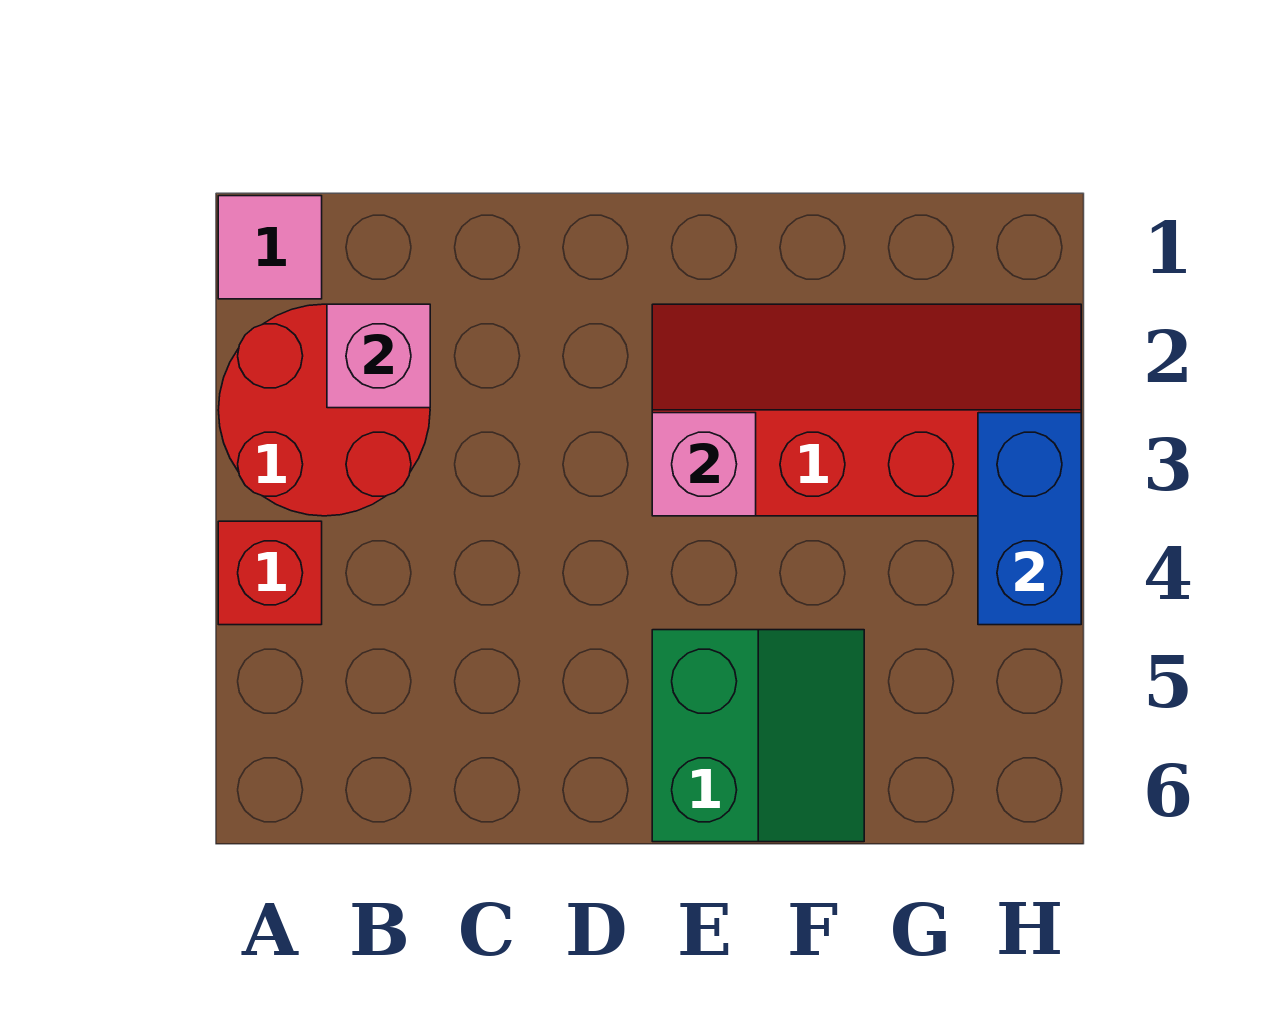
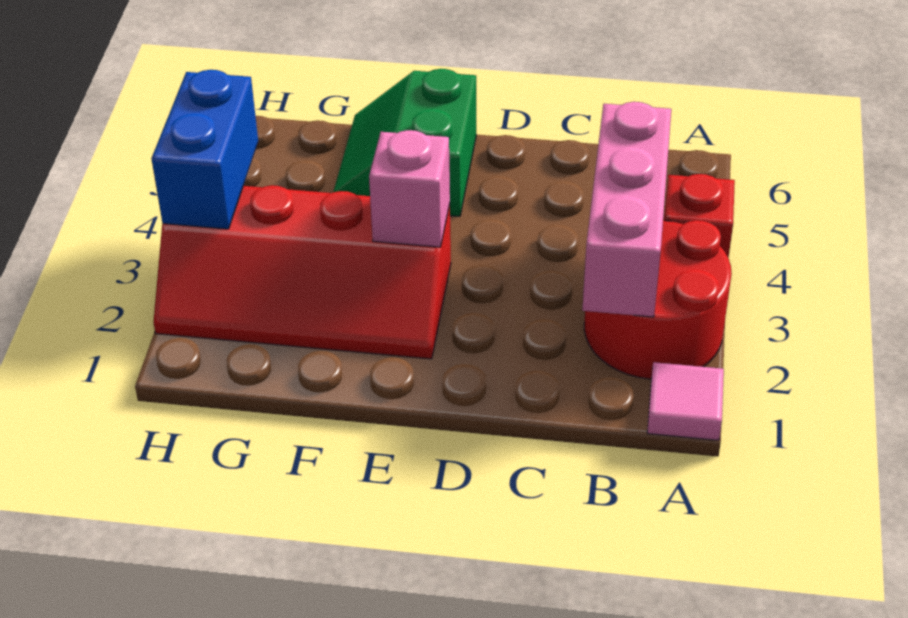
pink 1x1 brick [327,304,430,408] -> pink 1x3 brick [582,102,671,317]

